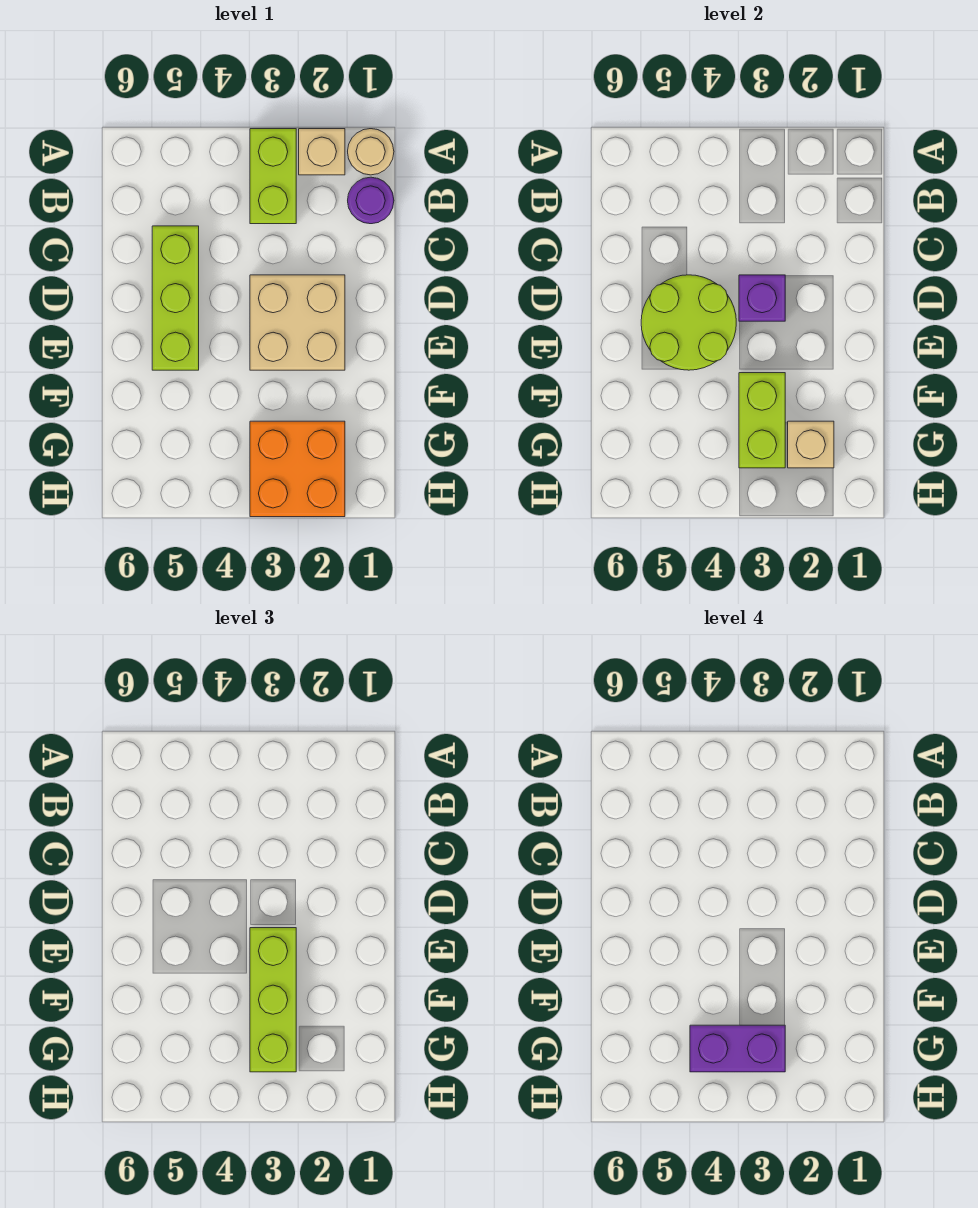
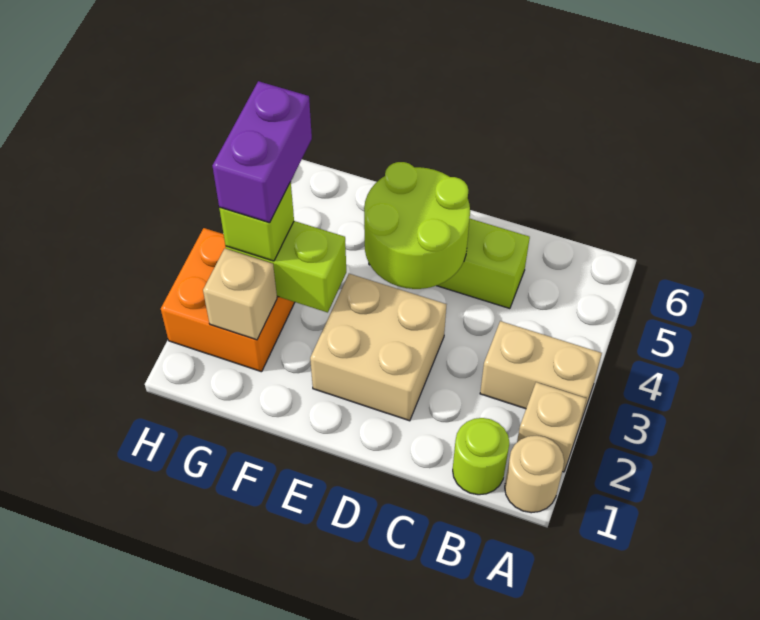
lime 1x2 brick [250,129,296,224] -> tan 1x2 brick [480,321,602,423]
purple 1x1 round brick [348,177,394,224] -> lime 1x1 round brick [453,418,509,495]
purple 1x1 brick [739,275,785,321] -> none
lime 1x3 brick [250,928,296,1072] -> lime 1x1 brick [219,182,294,261]

